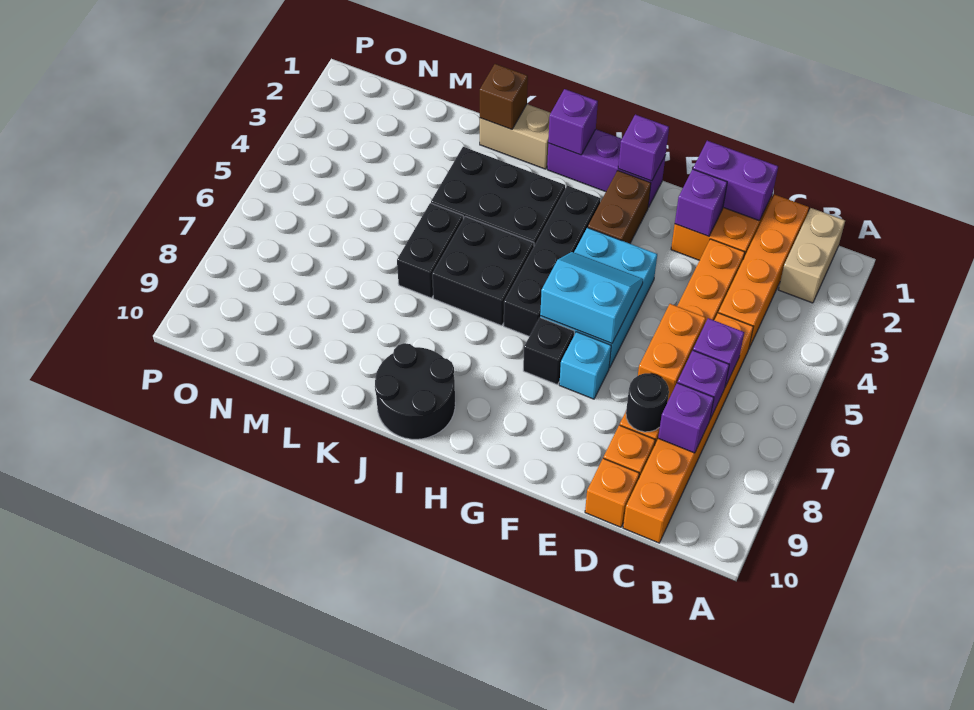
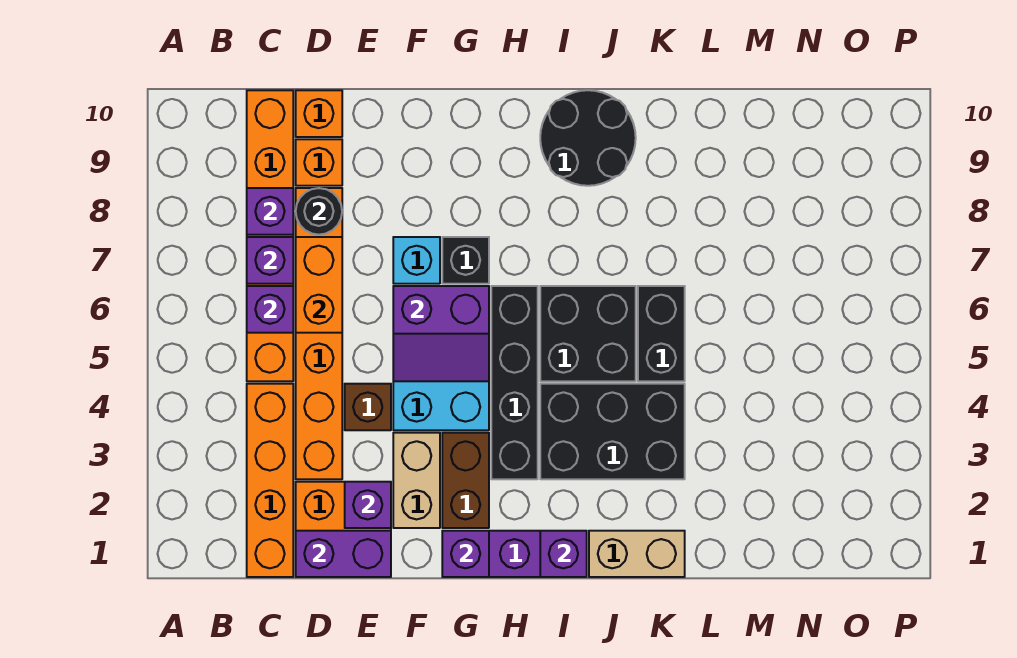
tan 1x2 brick [778,208,845,303] -> tan 1x2 brick moved to [393,433,440,528]
cyan 2x2 slope [540,252,643,343] -> purple 2x2 slope [393,286,489,381]
brown 1x1 brick [480,64,528,129] -> brown 1x1 brick moved to [345,384,391,430]

